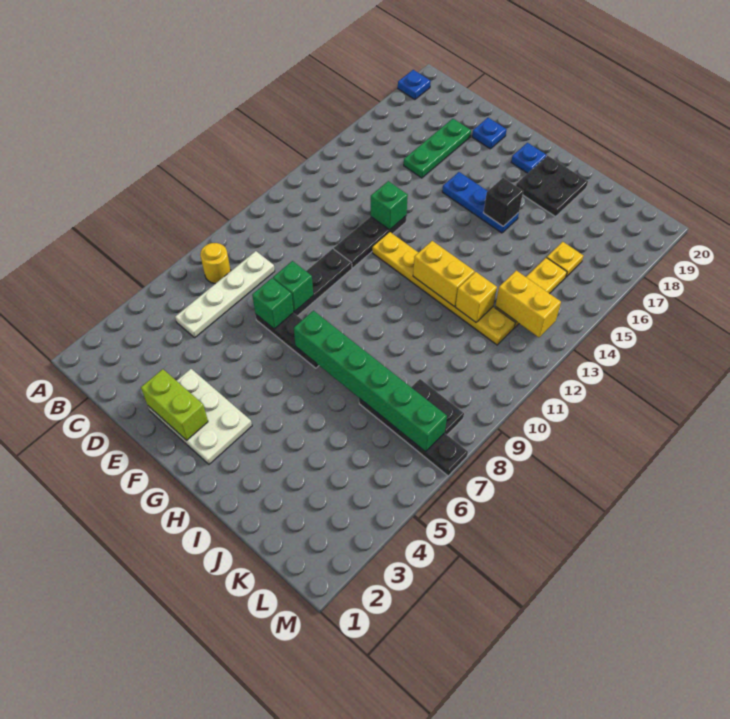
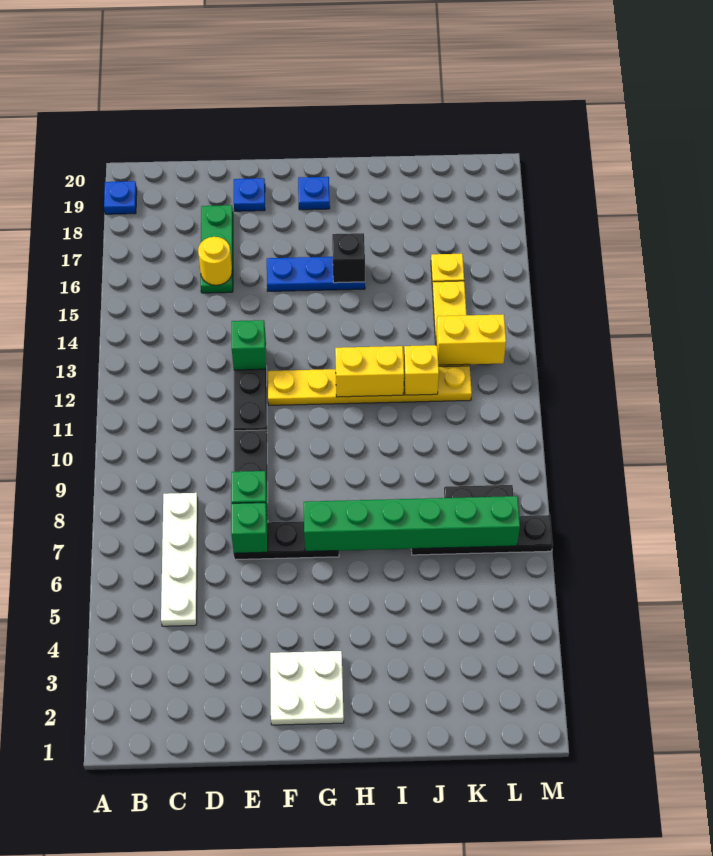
yellow 1x1 round brick [200,243,231,284] -> yellow 1x1 round brick moved to [198,237,232,285]
white 2x3 plate [148,369,252,464] -> white 2x2 plate [270,651,344,725]
lime 1x2 brick [141,369,208,440] -> none
black 2x2 plate [516,156,588,217] -> none

